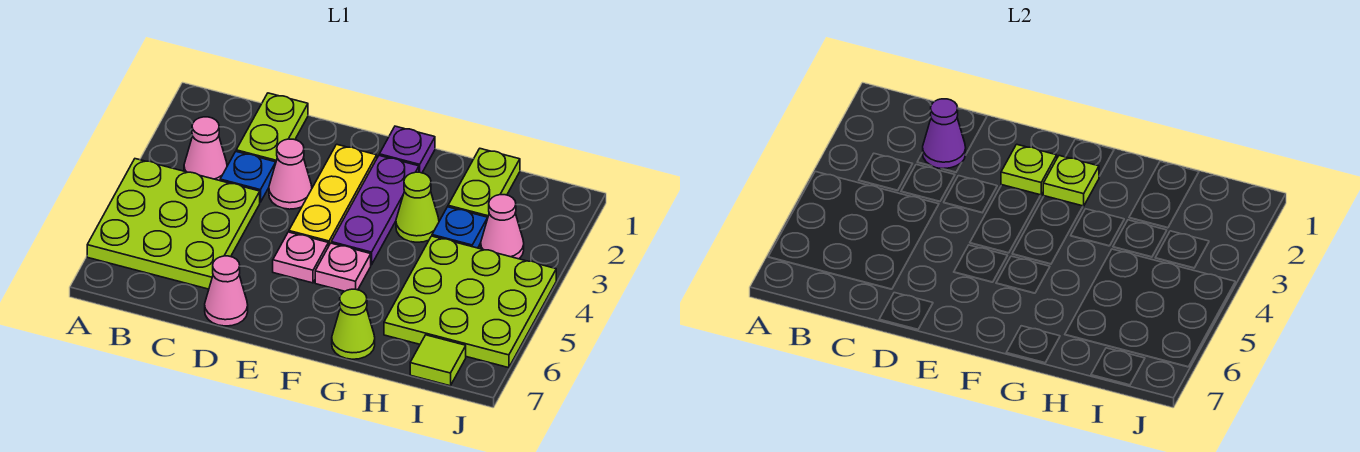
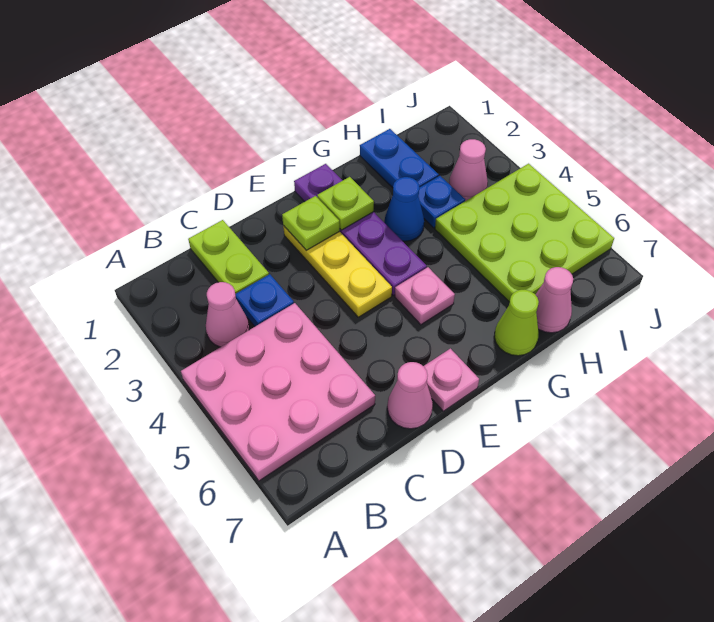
lime 3x3 plate [87,159,260,289] -> pink 3x3 plate [181,303,375,481]
purple 1x1 cone [923,99,966,169] -> none
pink 1x1 cone [269,139,312,209] -> pink 1x1 cone moved to [535,267,573,333]
pink 1x1 plate [273,232,328,283] -> pink 1x1 plate moved to [424,349,479,411]
lime 1x1 cone [396,172,439,242] -> blue 1x1 cone [384,177,424,241]
lime 1x2 plate [448,149,520,218] -> blue 1x2 plate [360,129,439,188]
lime 1x1 tile [410,335,466,386] -> none

